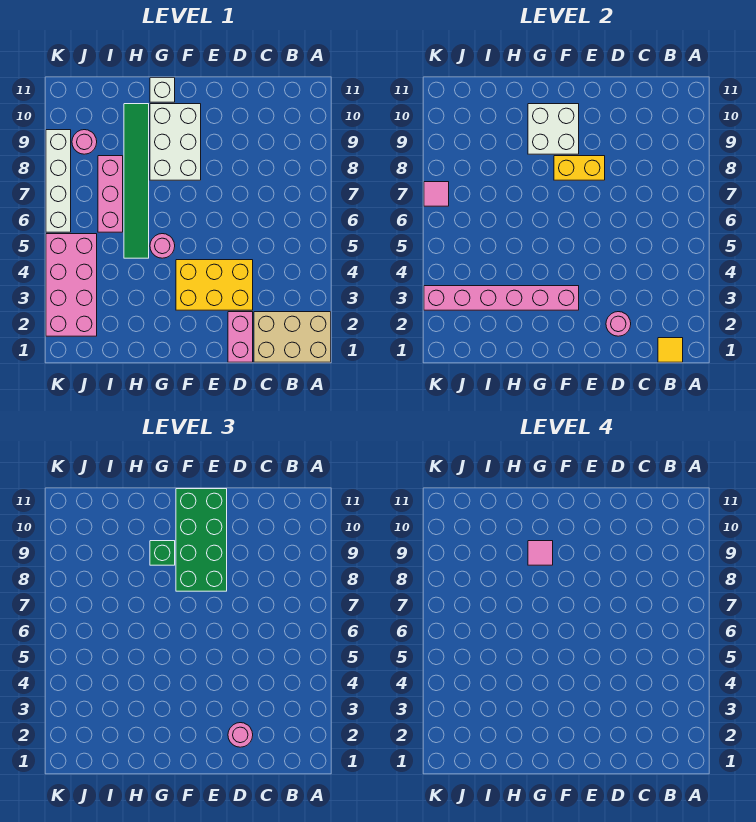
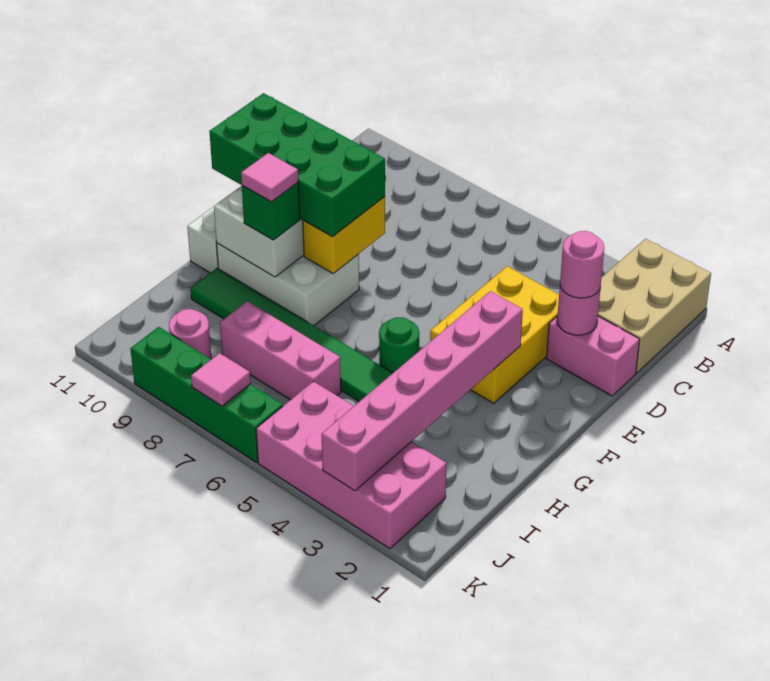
yellow 1x1 tile [658,338,683,362] -> none
pink 1x1 round brick [150,234,175,258] -> green 1x1 round brick [379,317,419,373]
white 1x4 brick [46,130,71,232] -> green 1x4 brick [130,327,283,462]

